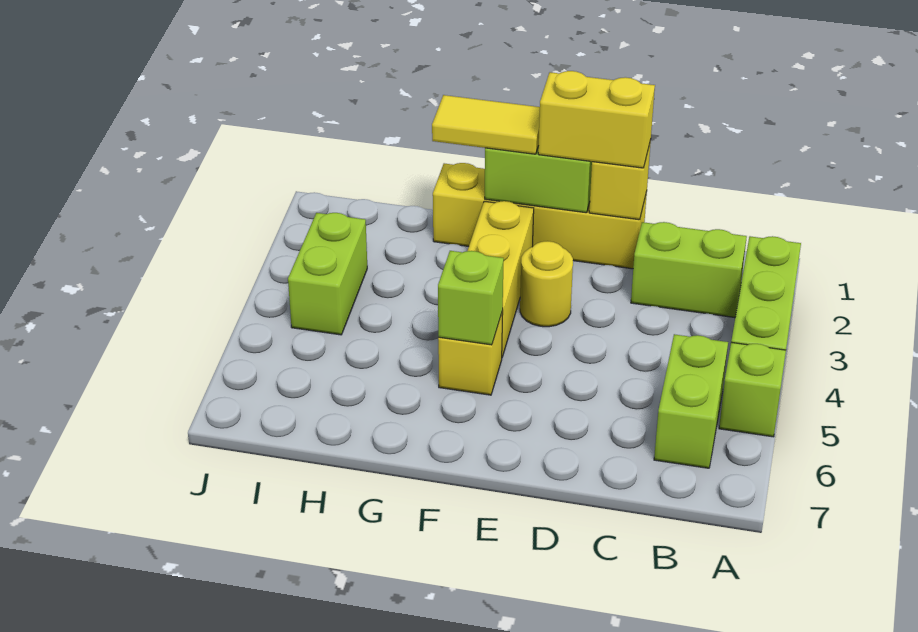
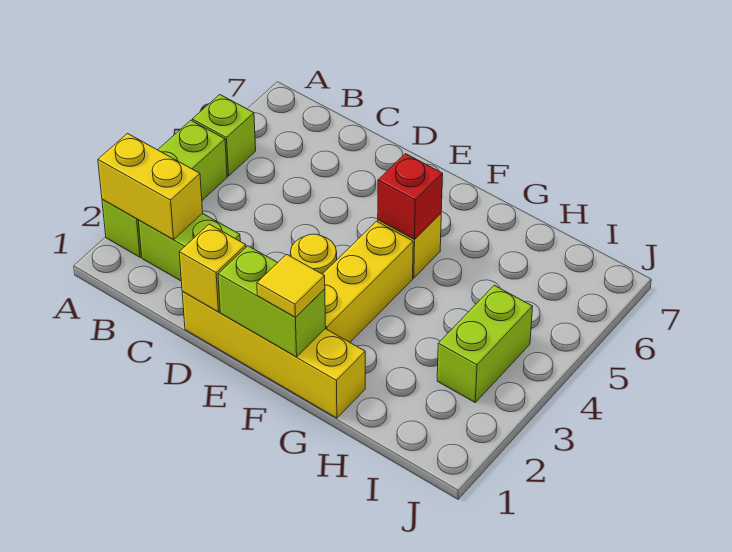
lime 1x2 brick [654,334,728,468] -> none
yellow 1x2 brick [538,71,655,168] -> yellow 1x2 brick moved to [98,134,203,239]
yellow 1x2 tile [432,95,540,154] -> yellow 1x1 tile [257,254,325,317]
lime 1x1 brick [438,251,504,345] -> red 1x1 brick [378,154,443,239]

